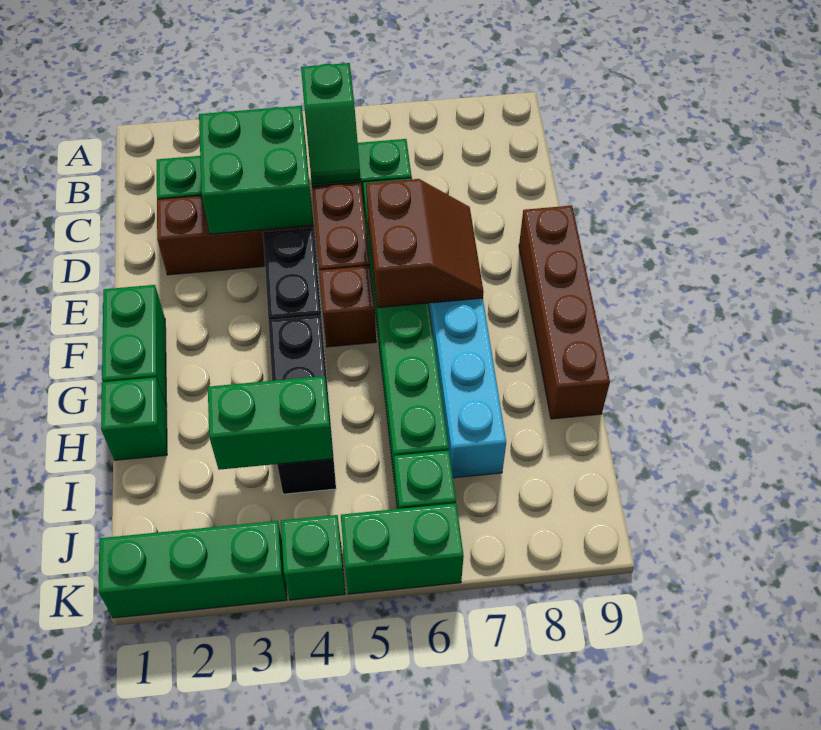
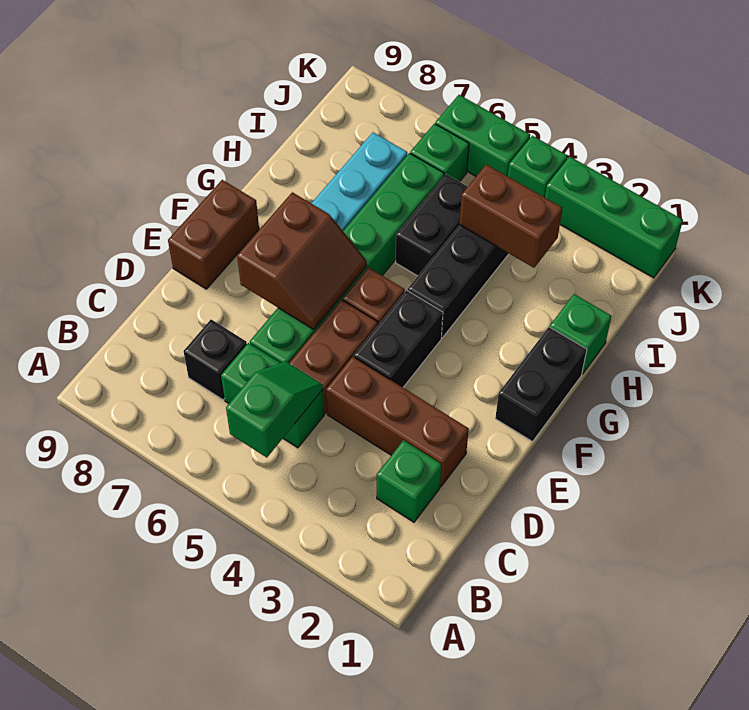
green 2x2 brick [199,106,313,234] -> none
none -> black 1x1 brick [184,320,247,400]
brown 2x2 slope [366,179,484,308] -> brown 2x2 slope turned to [237,192,367,329]
brown 1x4 brick [519,206,610,419] -> brown 1x2 brick [168,180,259,289]
green 1x2 brick [102,285,167,407] -> black 1x2 brick [495,327,587,441]
none -> black 1x2 brick [396,174,468,276]
green 1x2 brick [208,376,333,470] -> brown 1x2 brick [459,164,562,268]

